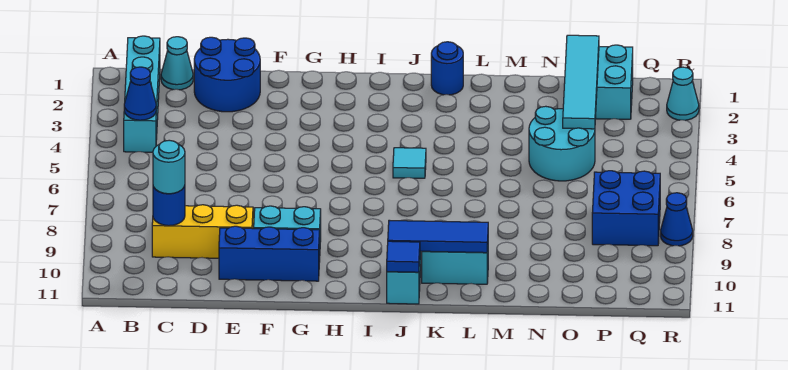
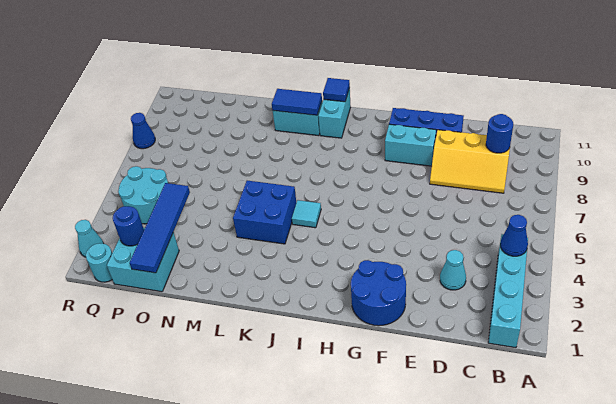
cyan 1x1 cone [161,37,193,90] -> cyan 1x1 cone moved to [440,250,466,290]
cyan 1x1 round brick [153,140,185,194] -> cyan 1x1 round brick moved to [86,243,112,282]
blue 2x2 round brick [194,37,260,112] -> blue 2x2 round brick moved to [351,260,406,326]
blue 1x3 tile [388,220,488,253] -> blue 1x2 tile [272,89,322,115]
blue 1x1 round brick [431,42,463,95] -> blue 1x1 round brick moved to [113,206,144,246]
cyan 2x2 round brick [529,106,595,181] -> cyan 2x2 round brick moved to [118,166,168,224]
cyan 1x4 tile [563,35,599,129] -> blue 1x4 tile [130,183,190,273]
blue 2x2 brick [592,171,660,246] -> blue 2x2 brick moved to [233,181,296,244]

